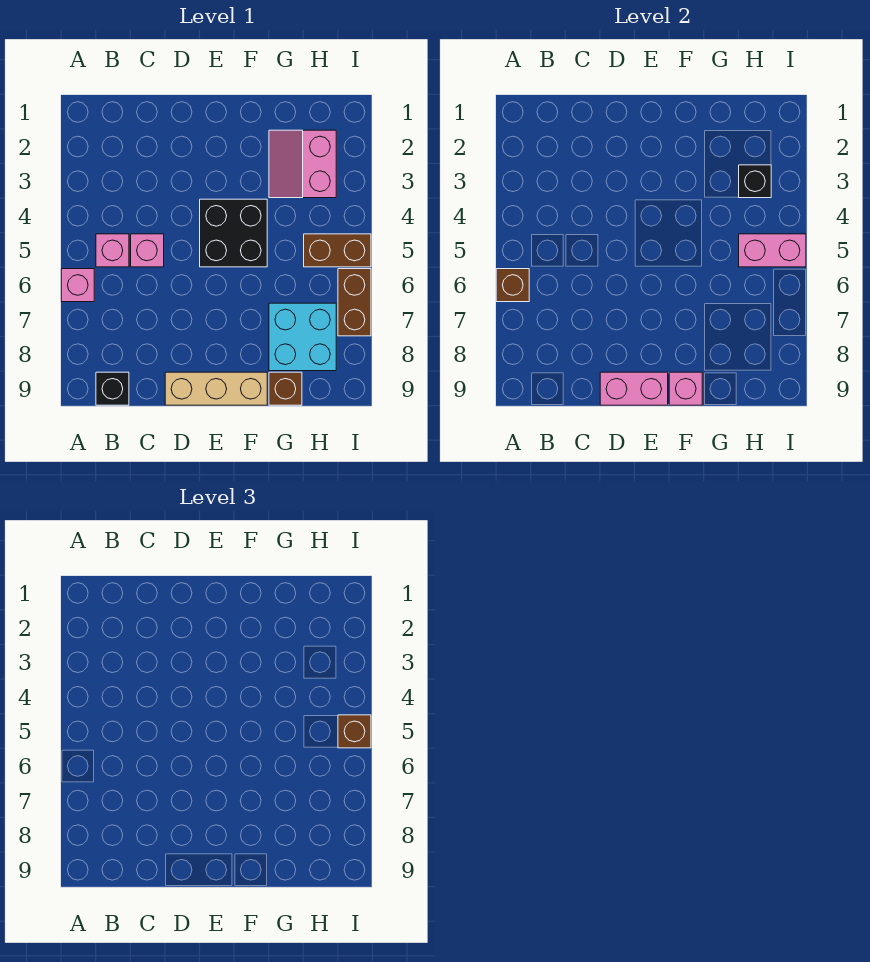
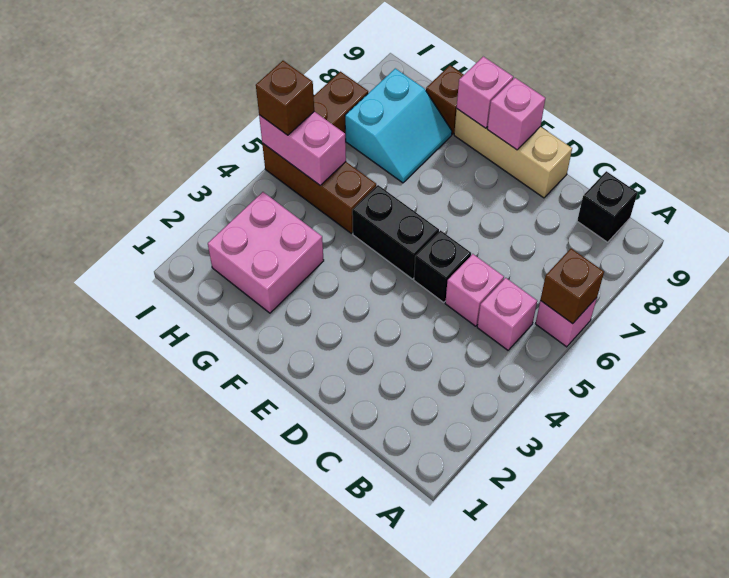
pink 1x2 brick [600,372,668,405] -> pink 1x1 brick [487,78,545,150]
black 2x2 brick [200,199,267,267] -> black 1x2 brick [352,185,439,279]
pink 2x2 slope [269,130,336,198] -> pink 2x2 brick [208,192,324,313]
cyan 2x2 brick [269,303,336,371] -> cyan 2x2 slope [345,68,452,183]
black 1x1 brick [739,165,771,198] -> black 1x1 brick moved to [414,230,471,302]
brown 1x2 brick [304,234,371,267] -> brown 1x3 brick [262,143,376,233]

